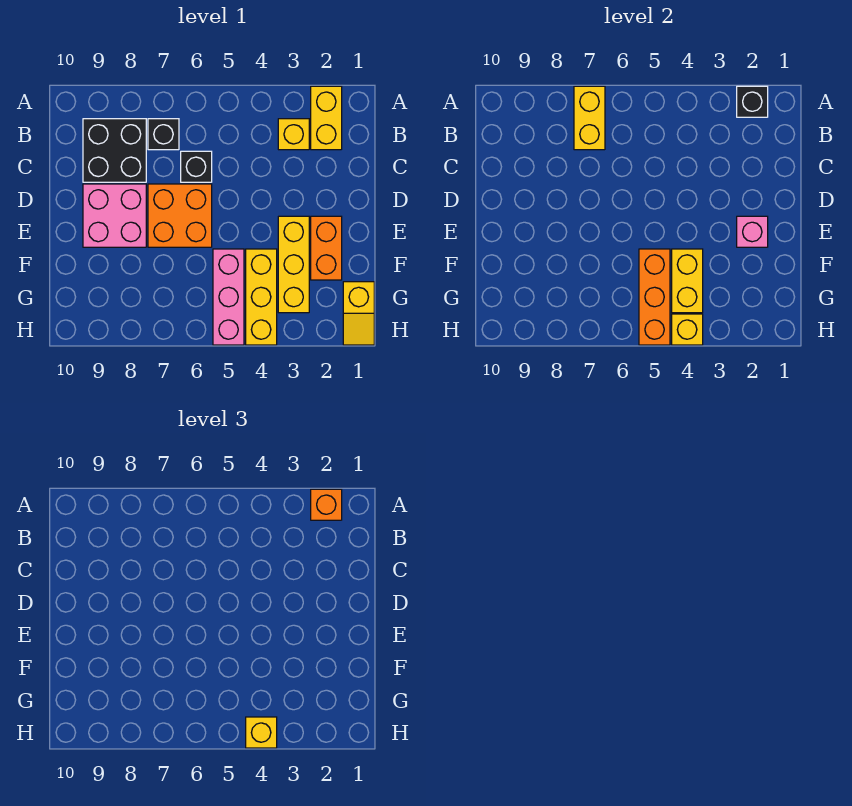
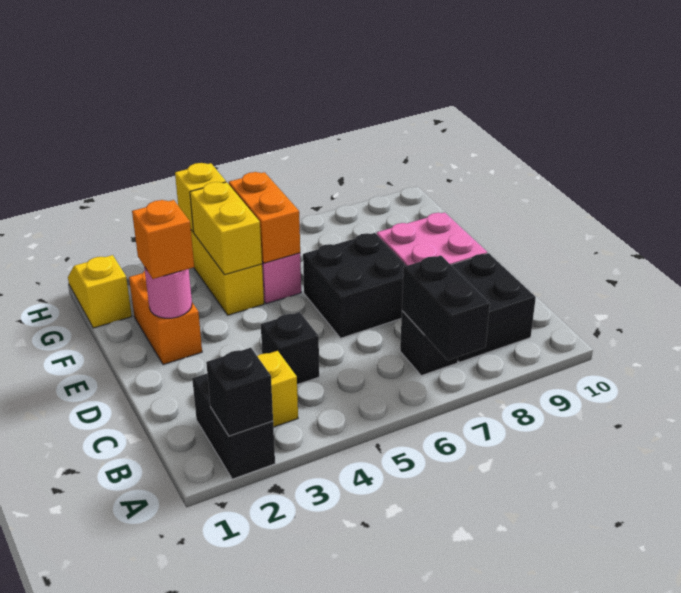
yellow 1x2 brick [311,86,342,150] -> black 1x2 brick [192,374,275,479]
orange 1x1 brick [311,489,342,520] -> orange 1x1 brick moved to [132,200,194,279]
yellow 1x2 brick [574,86,605,150] -> black 1x2 brick [402,256,490,360]
black 1x1 brick [181,151,212,182] -> black 1x1 brick moved to [261,312,319,384]
orange 2x2 brick [148,184,212,247] -> black 2x2 brick [303,233,406,338]
pink 1x1 brick [737,216,768,247] -> pink 1x1 round brick [144,267,192,318]
yellow 1x3 brick [278,216,309,313] -> none
orange 1x3 brick [639,249,670,345] -> orange 1x2 brick [229,172,300,263]
yellow 1x1 brick [246,717,277,748] -> none

